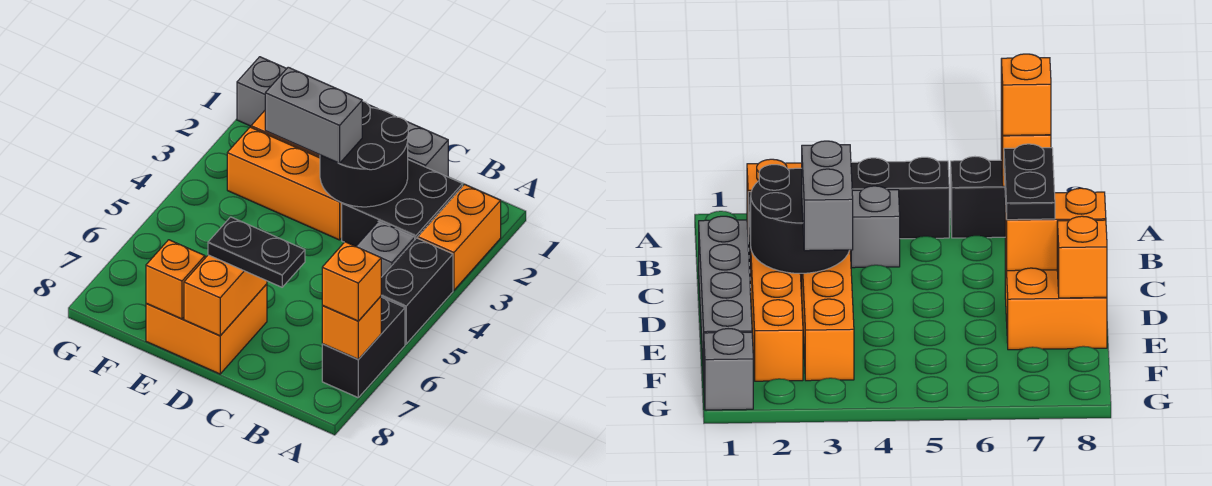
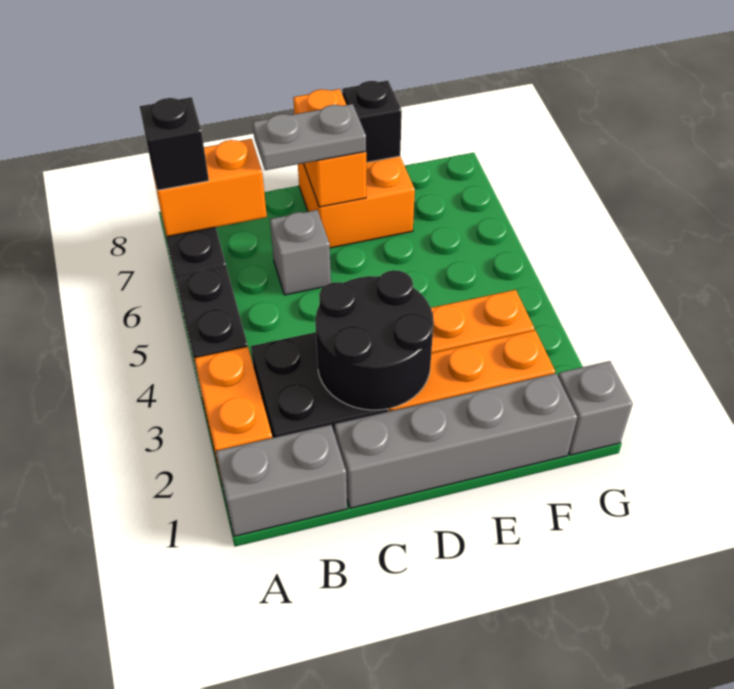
orange 1x1 brick [322,296,381,359] -> orange 1x2 brick [151,139,267,237]
orange 1x1 brick [322,242,381,321] -> black 1x1 brick [140,97,209,190]
grey 1x1 brick [356,221,415,277] -> grey 1x1 brick moved to [270,210,331,295]
black 1x2 plate [208,217,305,287] -> grey 1x2 plate [253,104,366,170]
grey 1x2 brick [265,67,362,163] -> grey 1x2 brick moved to [216,425,347,536]
orange 1x1 brick [146,240,205,319] -> black 1x1 brick [342,81,402,162]

